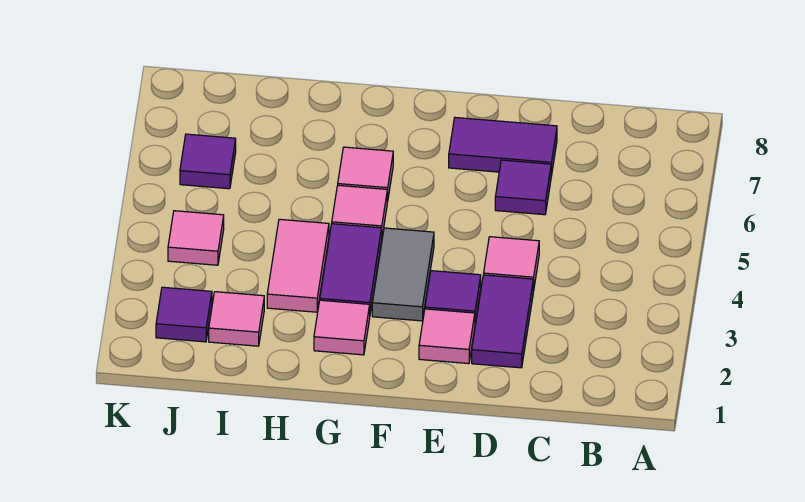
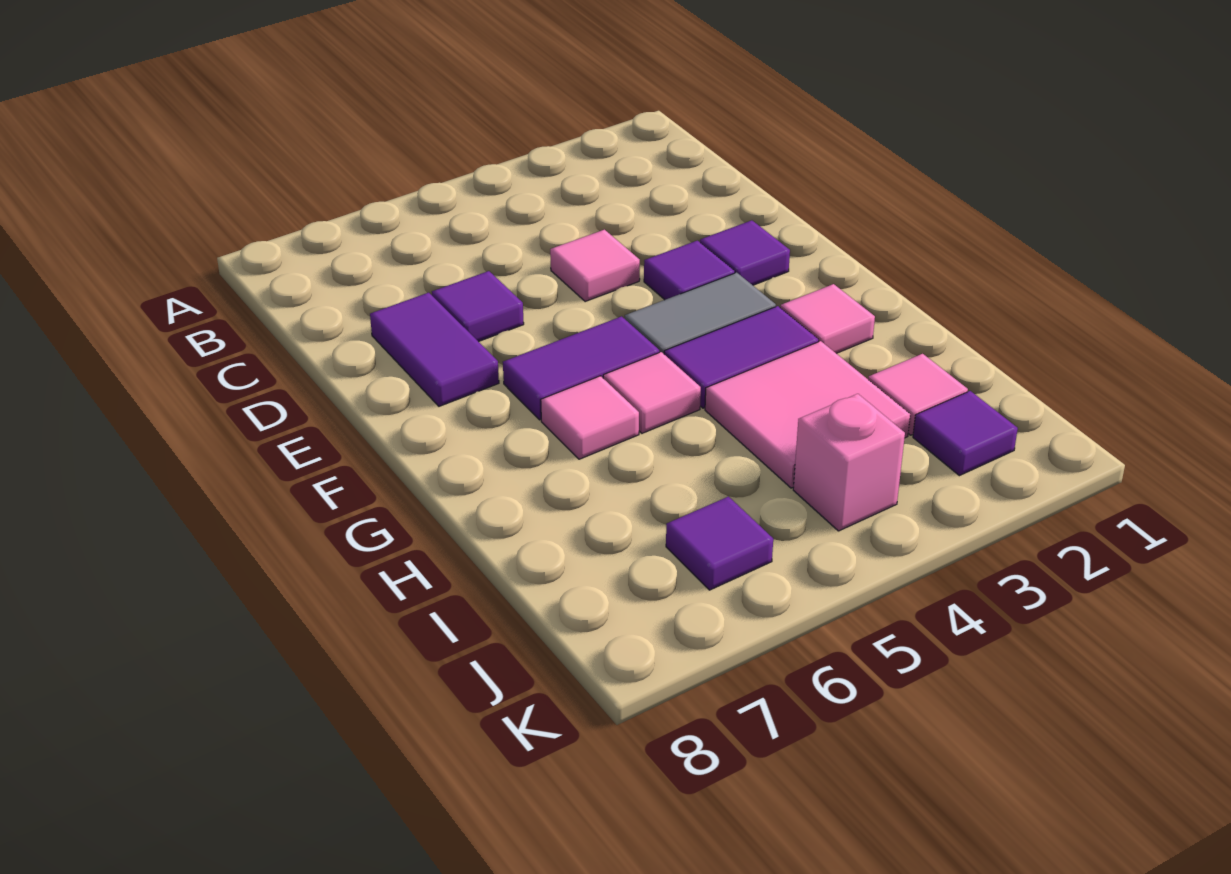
purple 1x2 tile [472,275,533,368] -> purple 1x2 tile moved to [503,316,659,420]
pink 1x1 tile [419,309,475,364] -> purple 1x1 tile [700,220,790,285]
pink 1x2 tile [267,219,329,312] -> pink 2x2 tile [705,341,910,488]
pink 1x1 tile [168,211,224,265] -> pink 1x1 brick [793,394,905,531]

